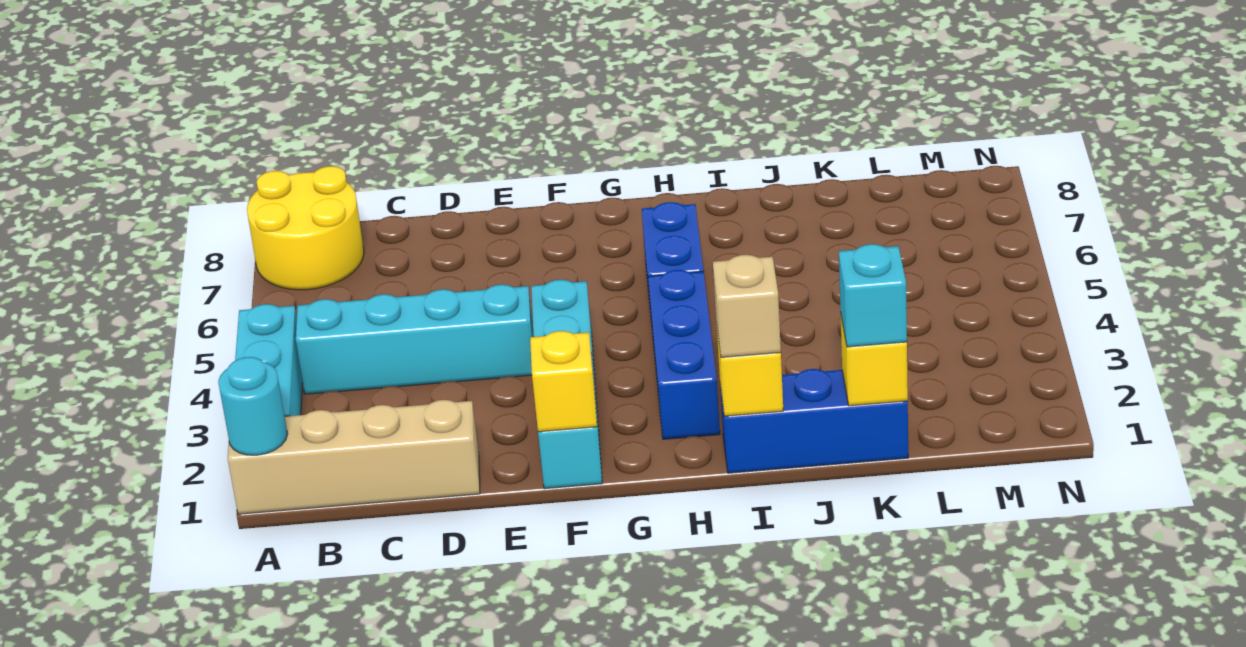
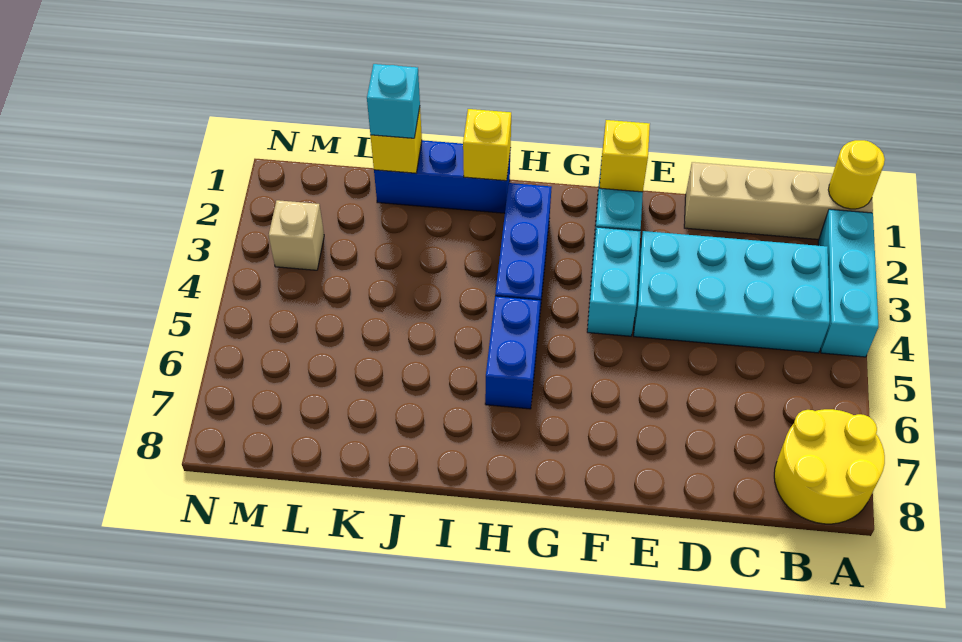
cyan 1x1 round brick [218,357,287,455] -> yellow 1x1 round brick [828,140,885,209]
cyan 1x4 brick [296,284,534,394] -> cyan 2x4 brick [634,231,830,353]
tan 1x1 brick [713,255,781,357] -> tan 1x1 brick moved to [269,200,324,270]

